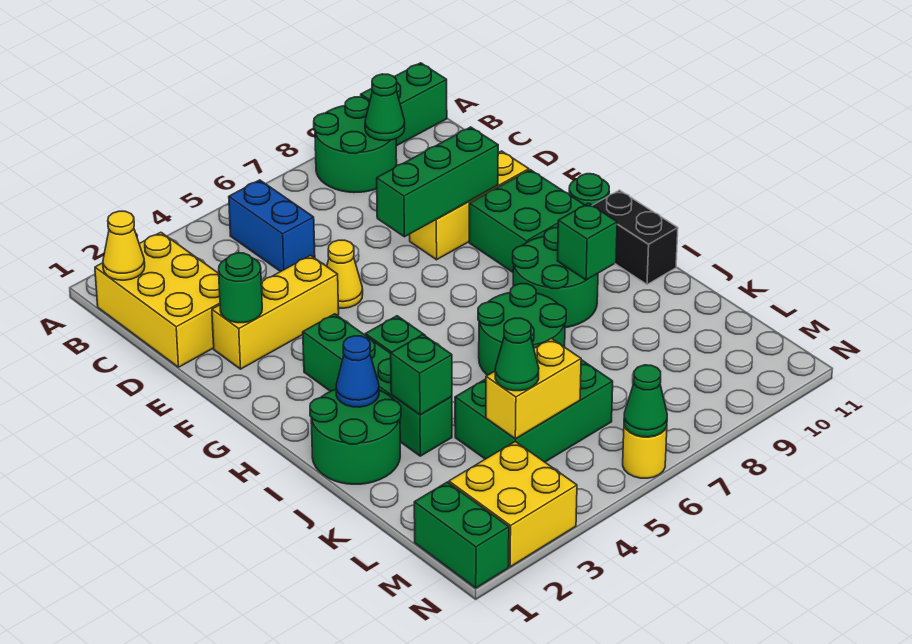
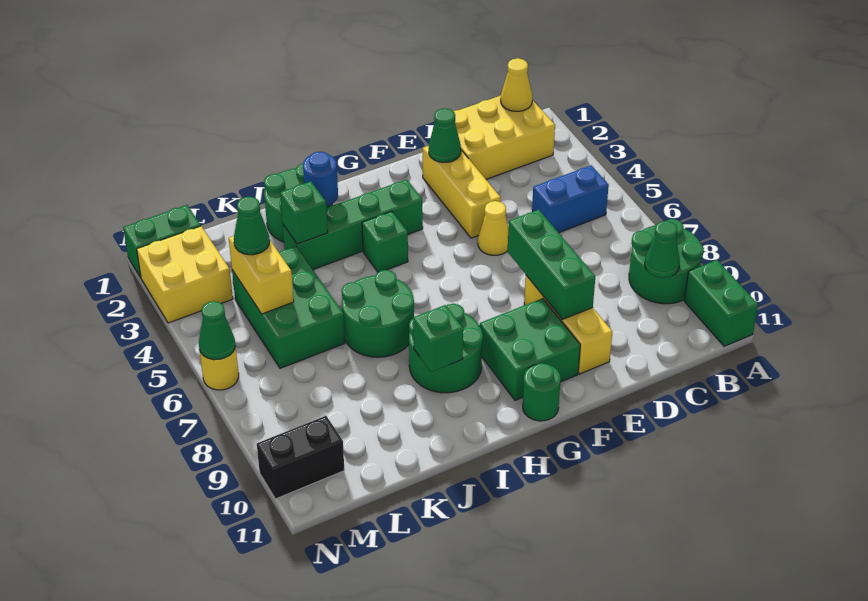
green 1x1 round brick [219,253,262,323] -> green 1x1 cone [429,108,461,162]
black 1x2 brick [592,190,678,285] -> black 1x2 brick moved to [257,416,344,499]
blue 1x1 cone [336,336,379,407] -> blue 1x1 round brick [303,152,338,206]

